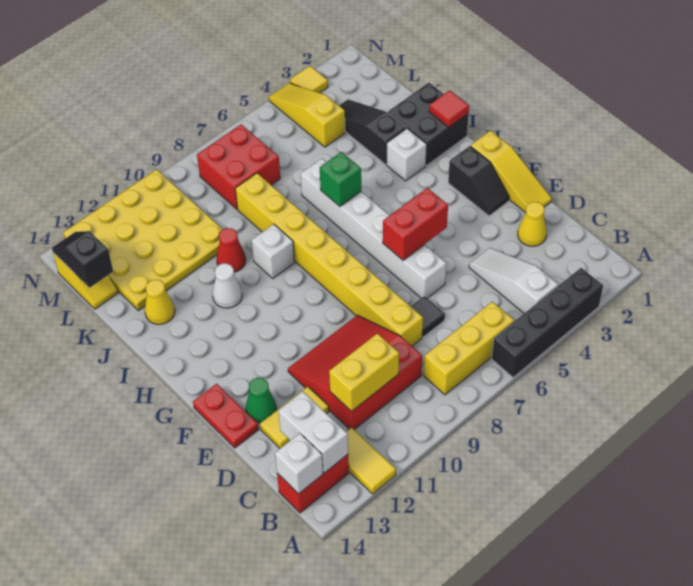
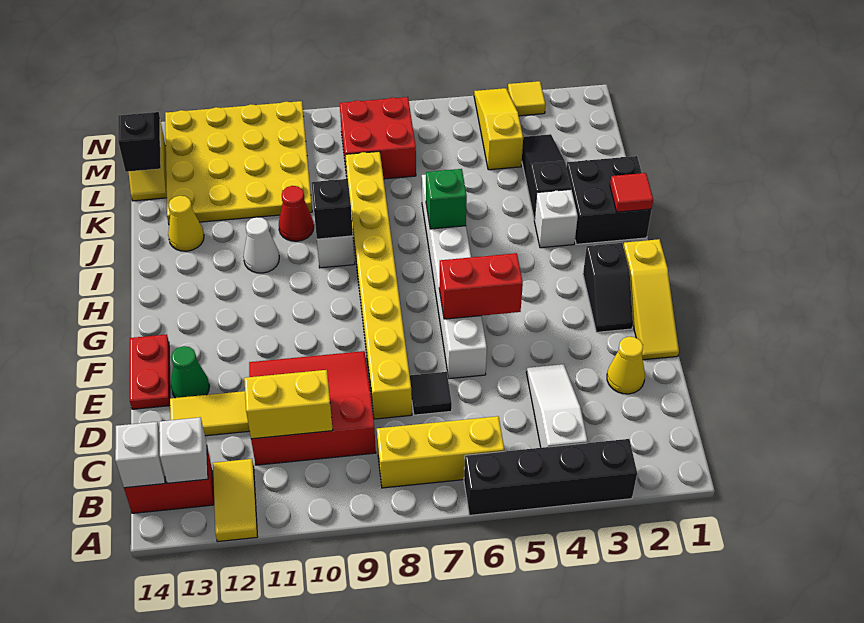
white 1x2 brick [278,391,348,473] -> white 1x1 brick [159,417,208,483]
none -> black 1x1 brick [311,179,353,239]

